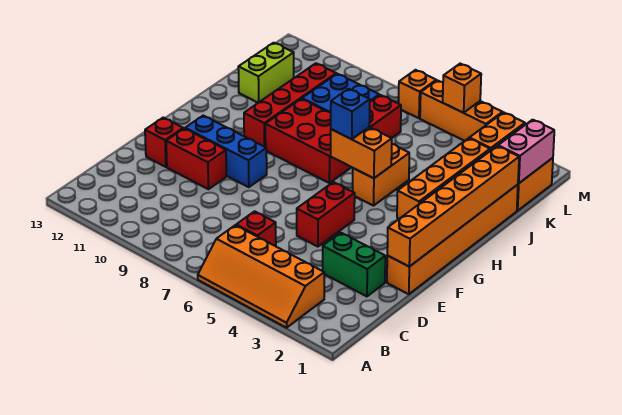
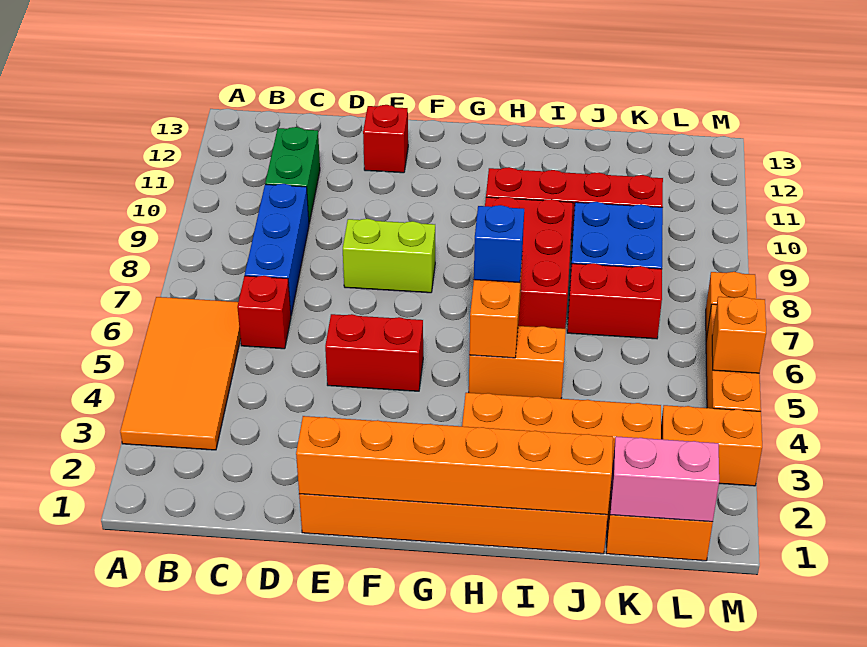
orange 2x4 slope [198,225,324,328] -> orange 2x4 tile [120,297,240,450]
green 1x2 brick [323,233,385,296] -> green 1x2 brick moved to [265,127,320,223]
red 1x2 brick [166,128,226,189] -> none
blue 1x3 brick [185,116,267,187] -> blue 1x3 brick moved to [245,184,309,315]
lime 1x2 brick [238,43,294,103] -> lime 1x2 brick moved to [343,219,435,293]

